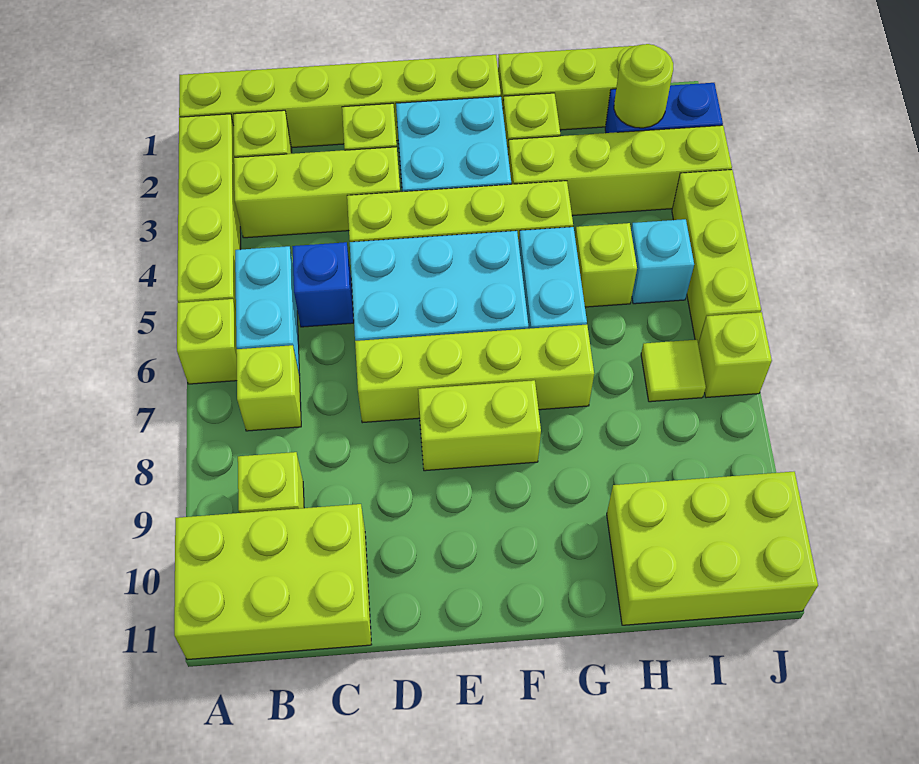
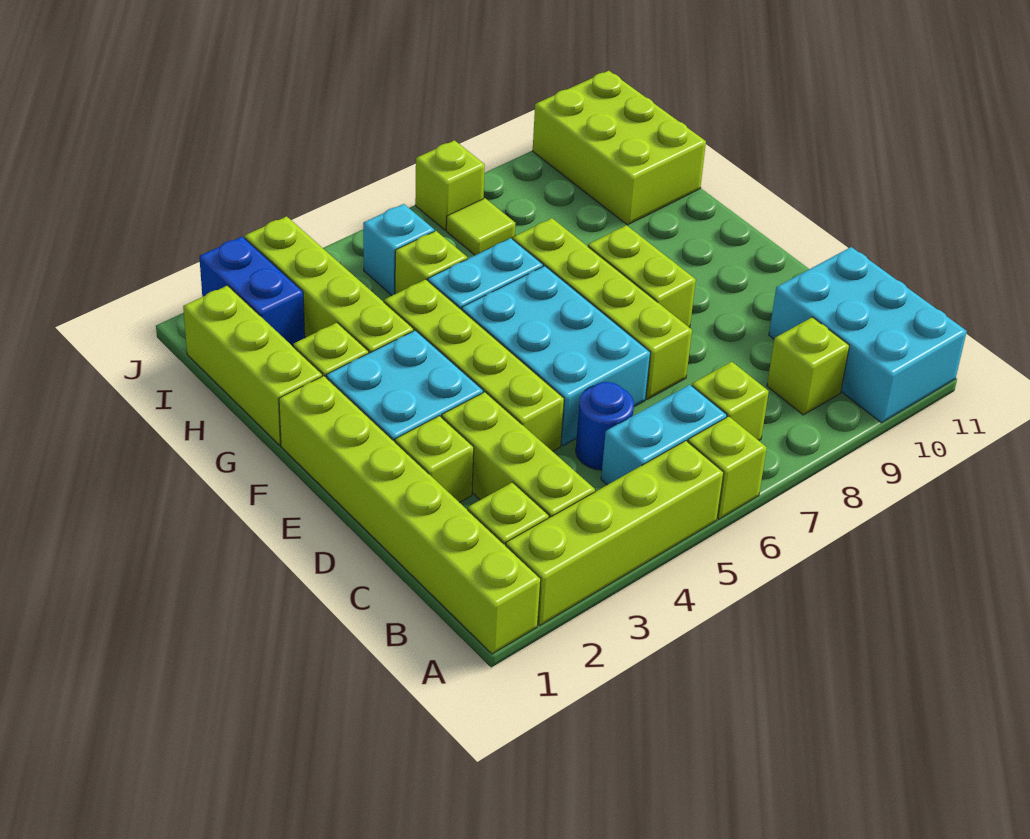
lime 2x3 brick [174,504,371,660] -> cyan 2x3 brick [769,247,967,423]
blue 1x1 brick [292,242,354,327] -> blue 1x1 round brick [576,382,634,470]
lime 1x1 round brick [614,44,673,128] -> none
lime 1x3 brick [672,170,761,345] -> none

